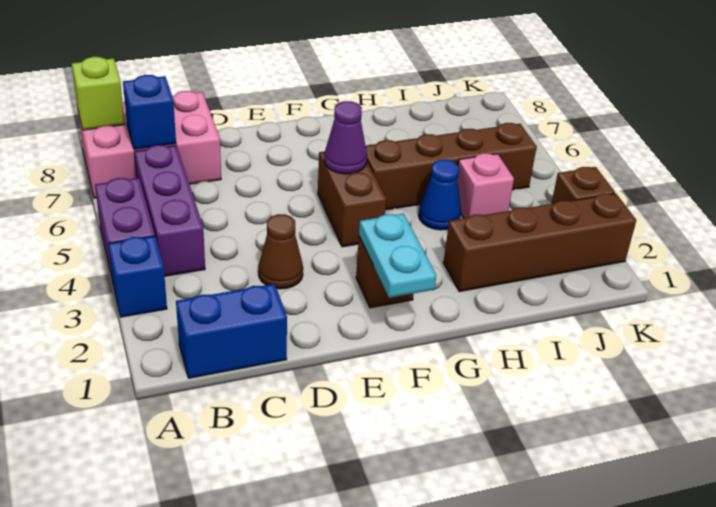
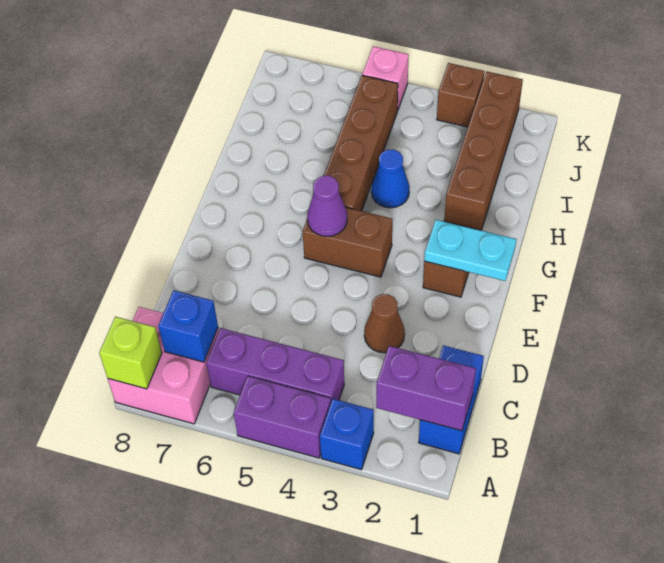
pink 2x3 brick [78,91,221,198] -> pink 2x2 brick [108,307,219,424]
none -> purple 1x2 brick [376,346,476,431]
pink 1x1 brick [457,153,514,218] -> pink 1x1 brick moved to [362,46,409,111]

